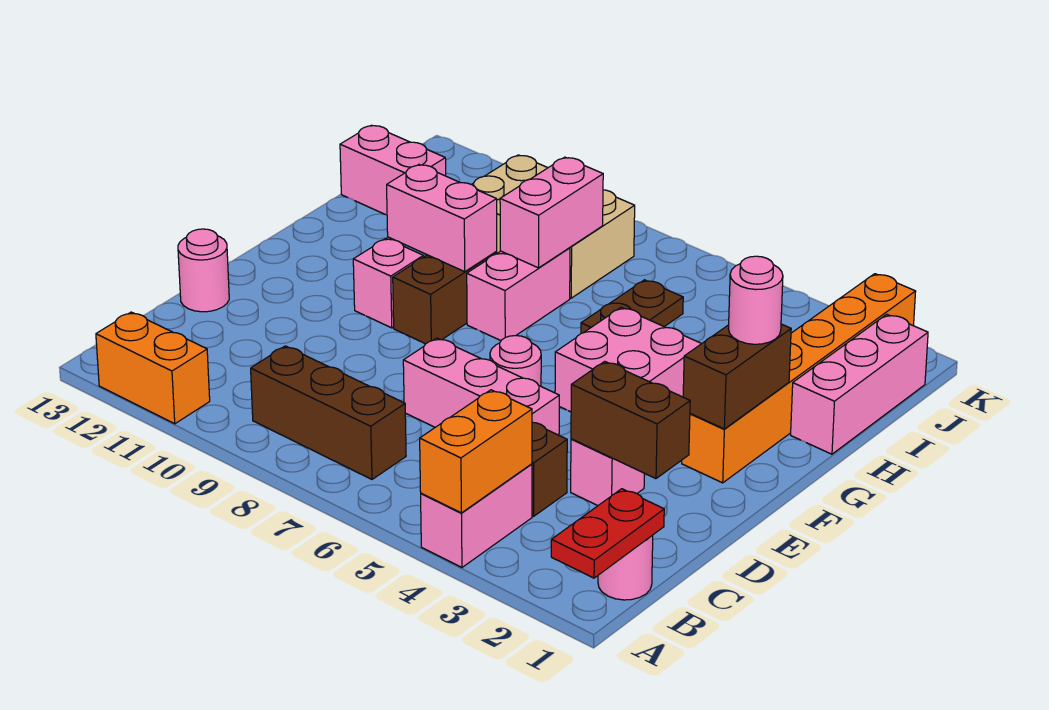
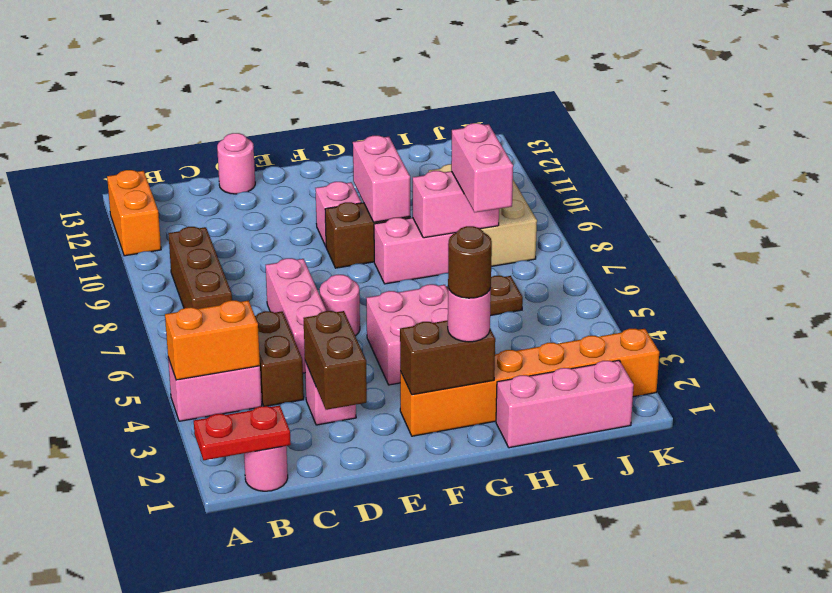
none -> brown 1x1 round brick [448,226,492,298]
pink 1x2 brick [340,125,446,215] -> pink 1x2 brick moved to [451,123,513,212]

